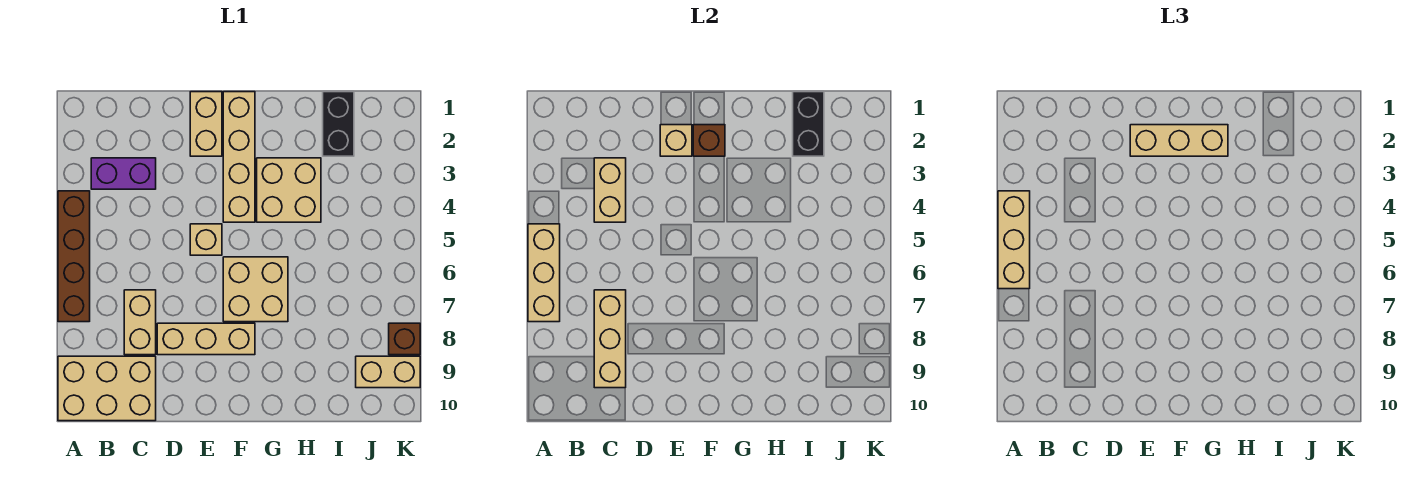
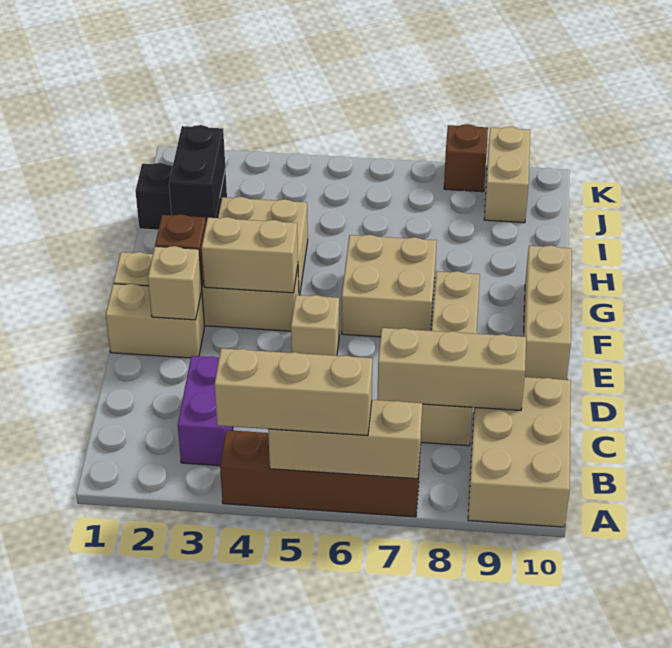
tan 1x2 brick [594,158,626,222] -> tan 1x2 brick moved to [202,217,298,293]
tan 1x3 brick [1130,125,1228,156] -> tan 1x3 brick moved to [524,245,572,380]
black 1x2 brick [793,92,824,156] -> black 1x2 brick turned to [169,125,225,223]

